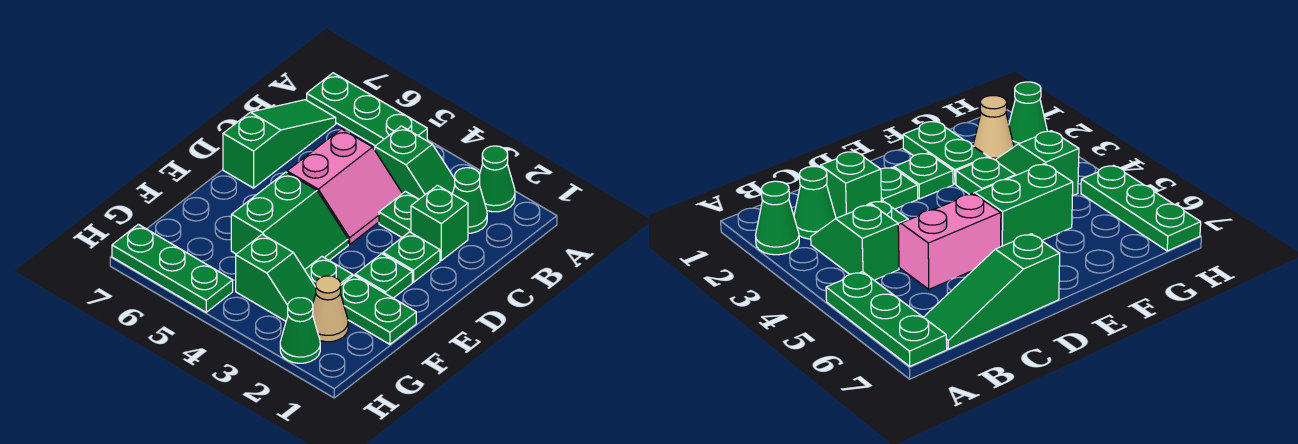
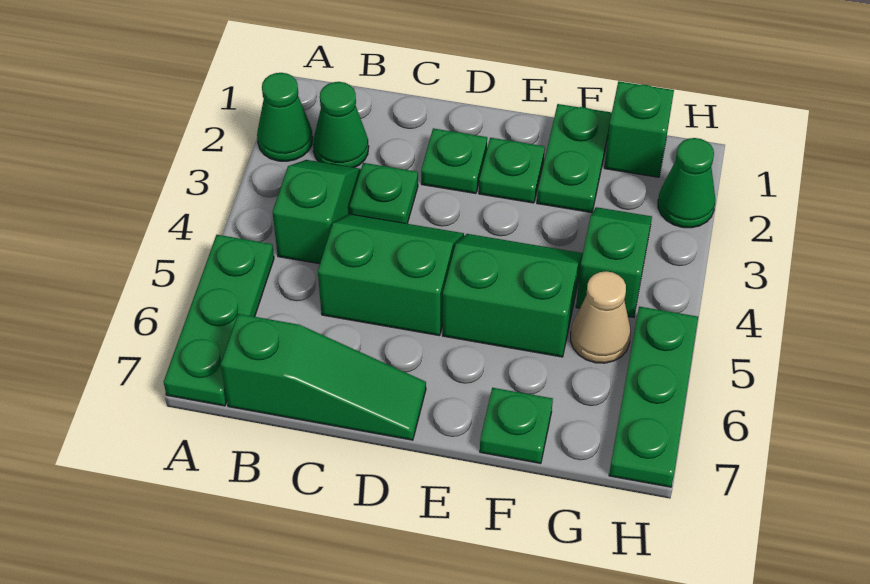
green 1x3 slope [223,100,336,188] -> green 1x3 slope turned to [221,314,426,440]
green 1x1 brick [411,185,468,260] -> green 1x1 brick moved to [604,81,674,177]
pink 2x2 slope [287,129,402,245] -> green 2x2 slope [318,214,464,336]
green 1x1 plate [305,257,352,287] -> green 1x1 plate moved to [480,388,553,464]
tan 1x1 cone [313,276,348,342] -> tan 1x1 cone moved to [571,271,631,363]

